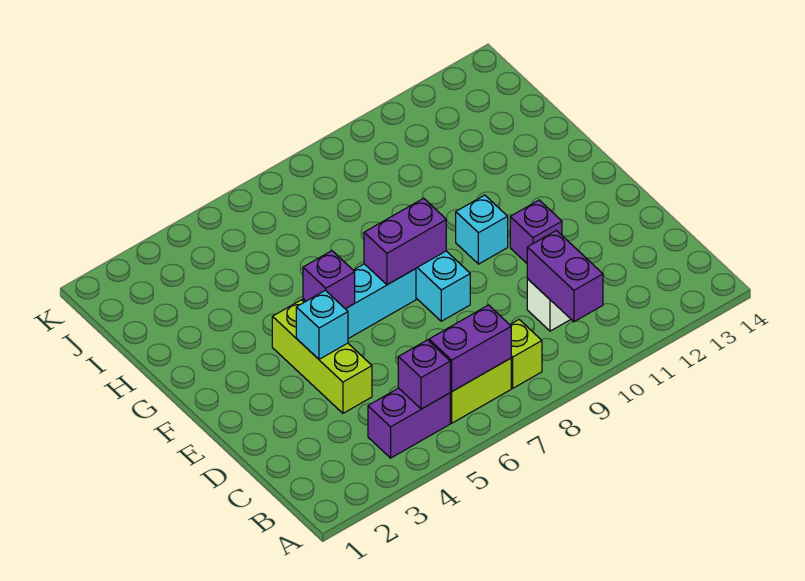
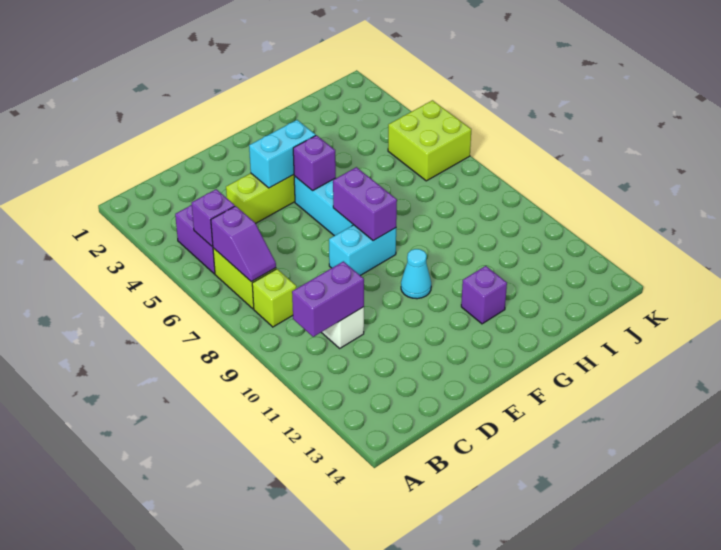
purple 1x2 brick [429,305,511,392] -> purple 1x2 slope [211,206,276,282]
cyan 1x1 brick [296,290,348,359] -> cyan 1x2 brick [249,120,316,188]
purple 1x1 brick [510,200,562,263] -> purple 1x1 brick moved to [461,266,507,324]
cyan 1x1 brick [456,195,508,264] -> cyan 1x1 cone [401,249,431,299]
none -> lime 2x2 brick [388,100,471,181]

